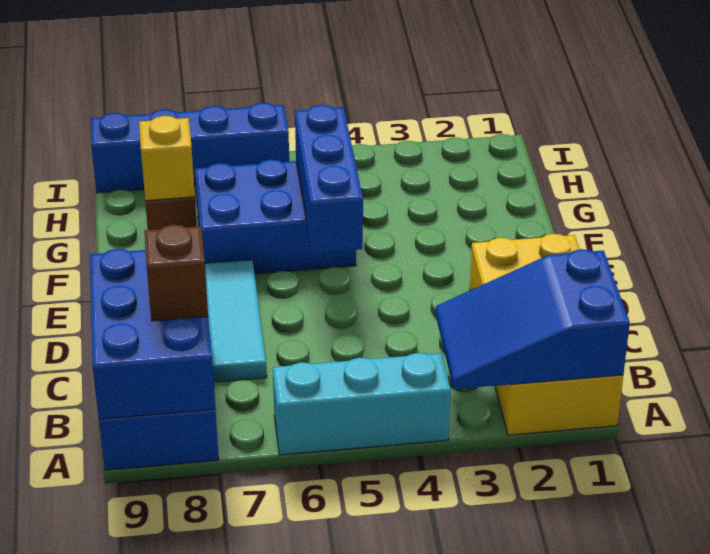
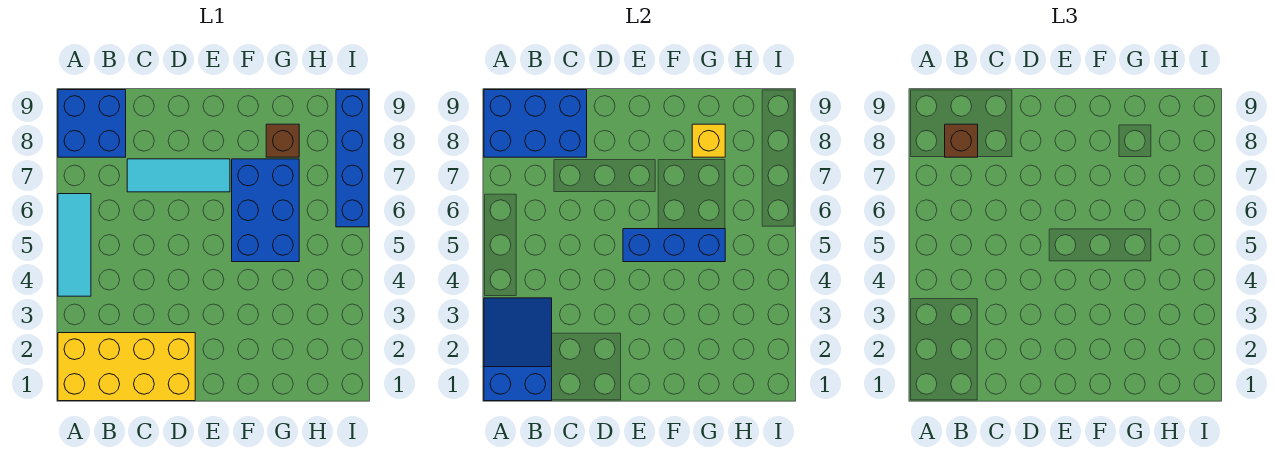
cyan 1x3 brick [273,353,451,455] -> cyan 1x3 tile [58,194,91,296]

